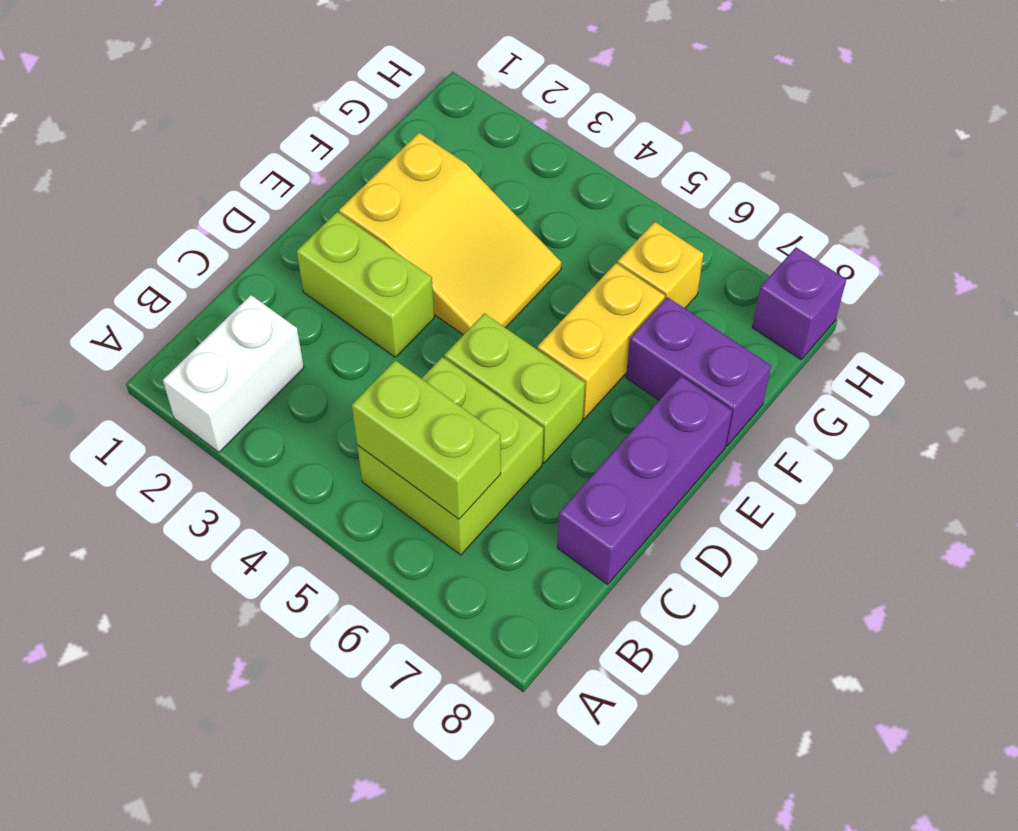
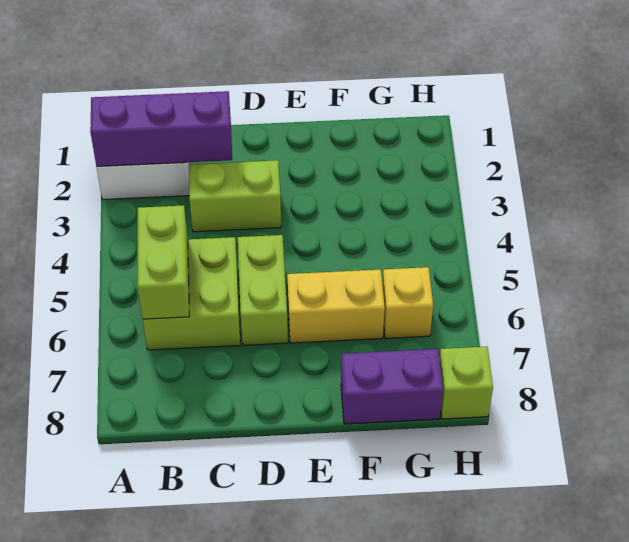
purple 1x3 brick [557,376,732,584] -> purple 1x3 brick moved to [90,91,232,166]
lime 1x2 brick [297,212,434,357] -> lime 1x2 brick turned to [189,160,281,232]
yellow 2x3 slope [339,133,561,335] -> none
purple 1x2 brick [626,297,771,446] -> purple 1x2 brick turned to [341,349,443,424]
purple 1x1 brick [752,247,846,360] -> lime 1x1 brick [440,347,493,419]

